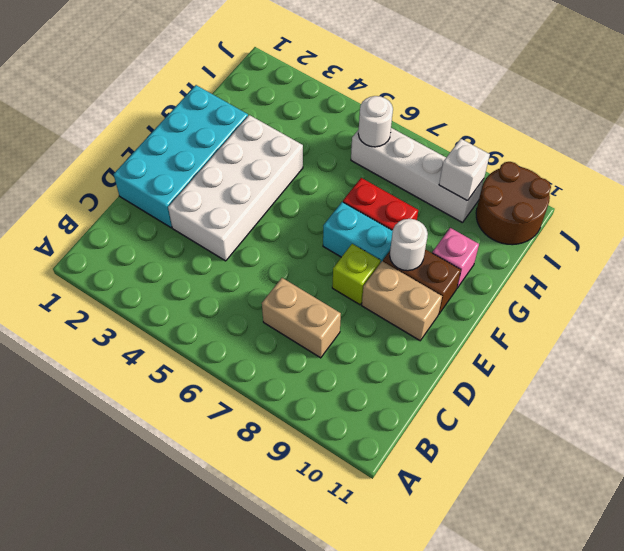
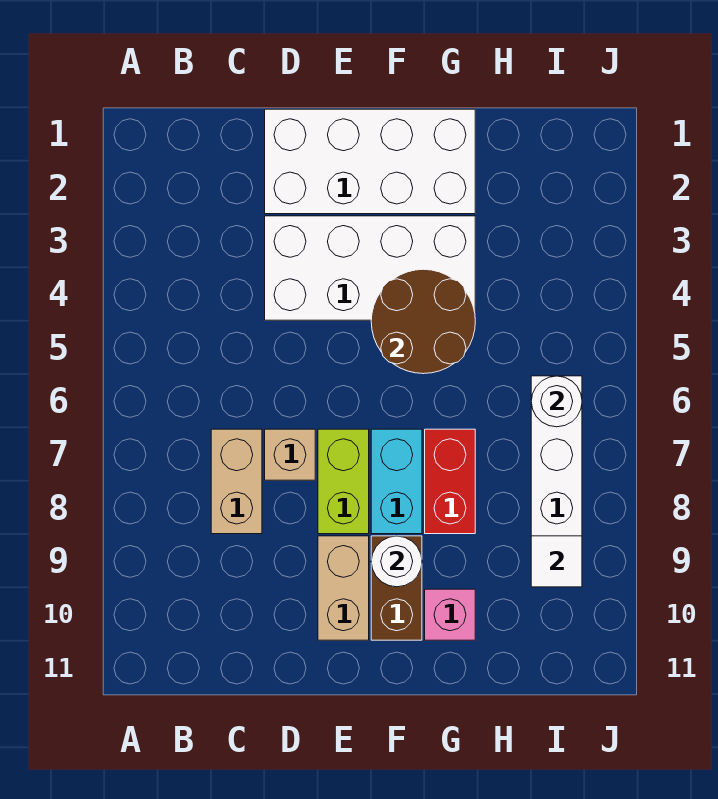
cyan 2x4 brick [114,85,248,227] -> white 2x4 brick [265,109,475,214]
none -> tan 1x1 brick [265,429,315,480]
lime 1x1 brick [332,244,381,305] -> lime 1x2 brick [318,429,369,534]
white 1x1 brick [439,139,490,201] -> white 1x1 tile [531,536,582,587]
brown 2x2 round brick [476,162,551,245] -> brown 2x2 round brick moved to [371,269,475,374]

